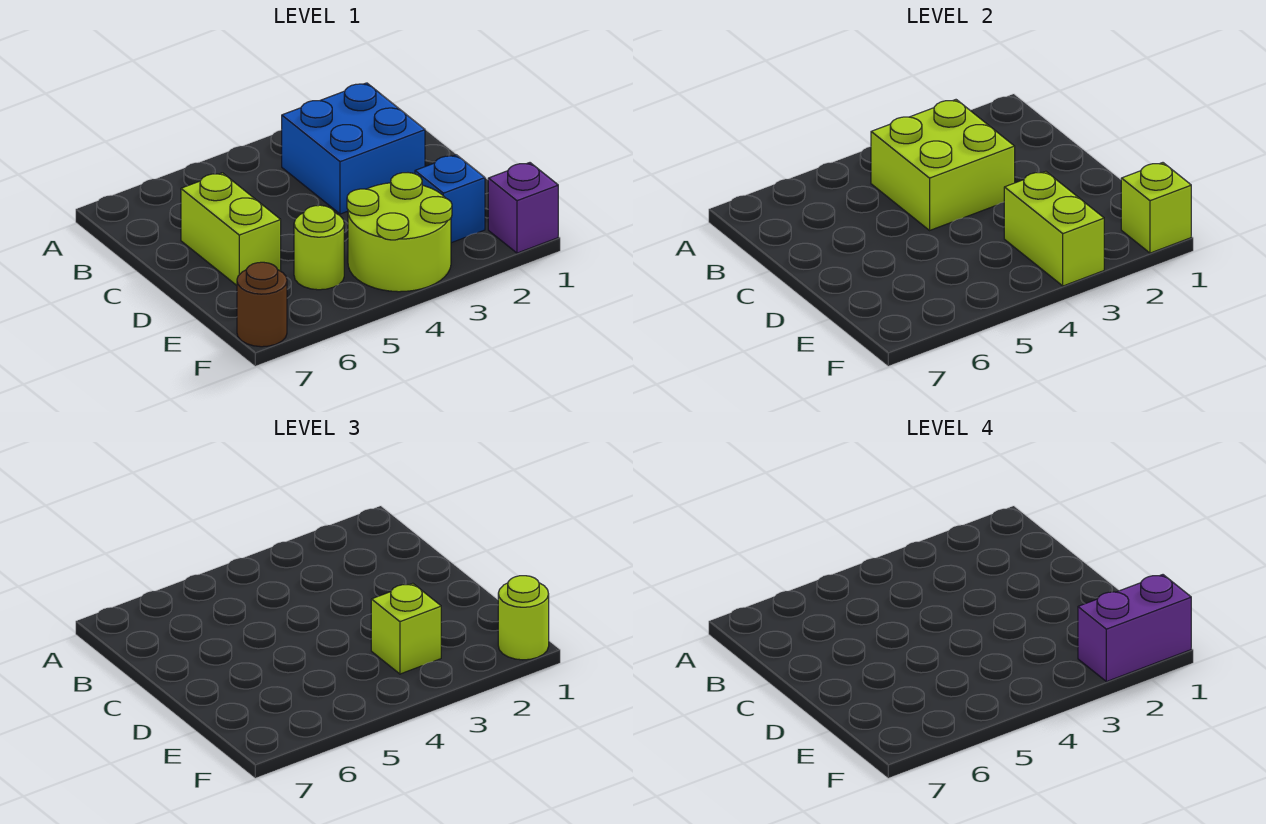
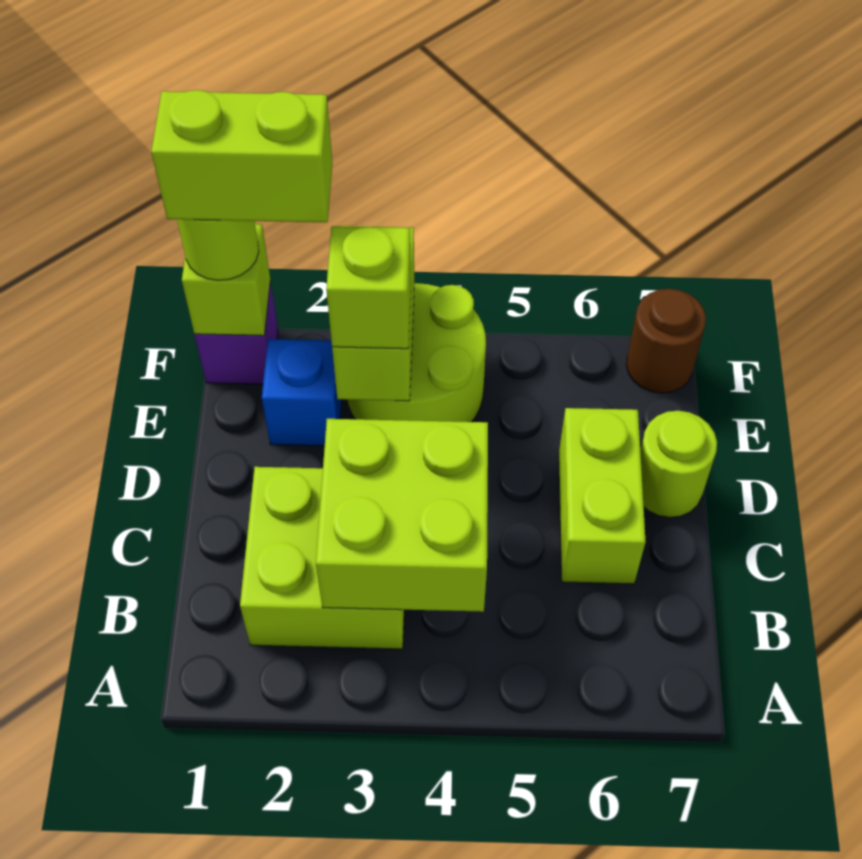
blue 2x2 brick [282,83,425,214] -> lime 2x2 brick [240,467,404,649]
lime 1x1 round brick [294,205,344,290] -> lime 1x1 round brick moved to [640,411,717,517]
purple 1x2 brick [1078,575,1191,682] -> lime 1x2 brick [151,90,332,222]

